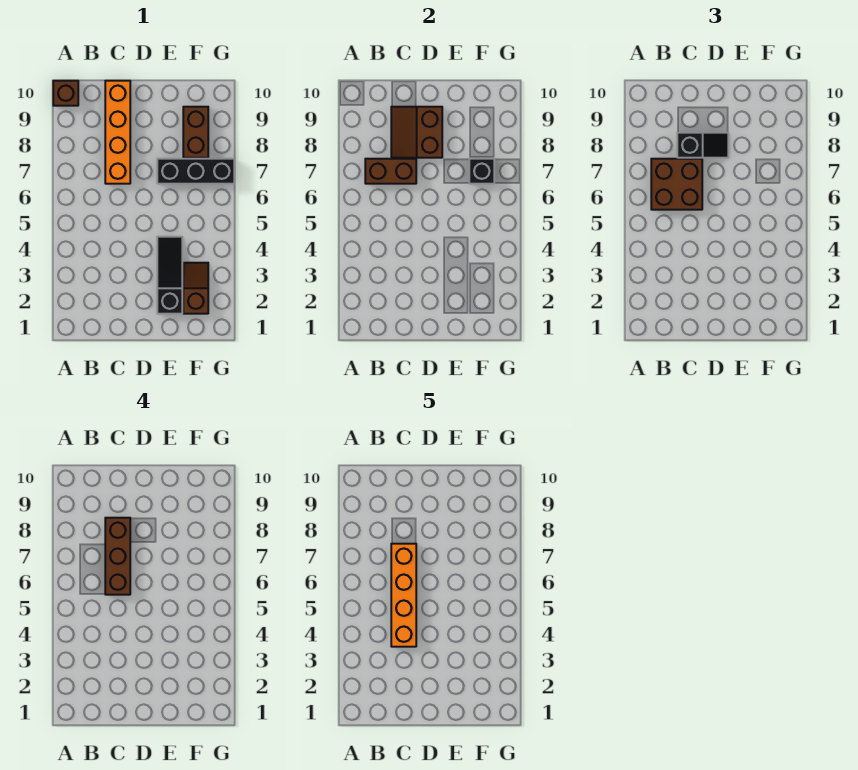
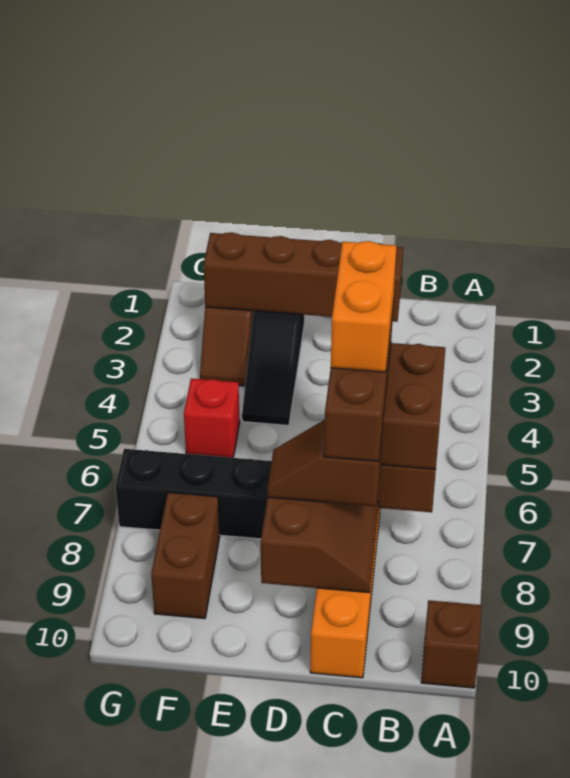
none -> brown 1x4 brick [204,232,403,322]
orange 1x4 brick [391,544,416,647] -> orange 1x2 brick [331,241,397,372]
black 1x2 slope [677,133,728,158] -> brown 1x2 slope [267,420,383,507]
none -> red 1x1 brick [184,378,240,458]
black 1x1 brick [469,159,494,184] -> none

